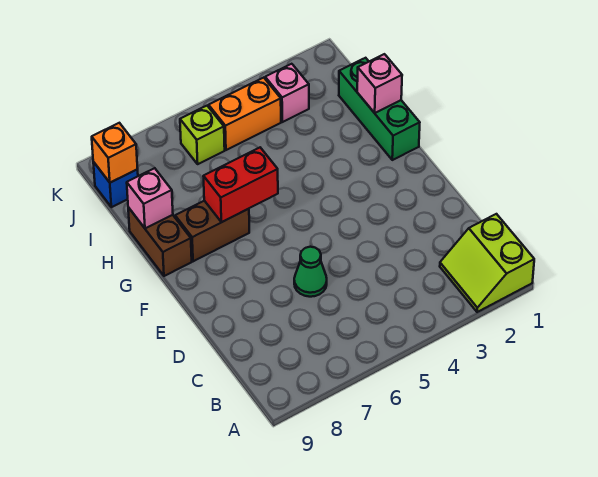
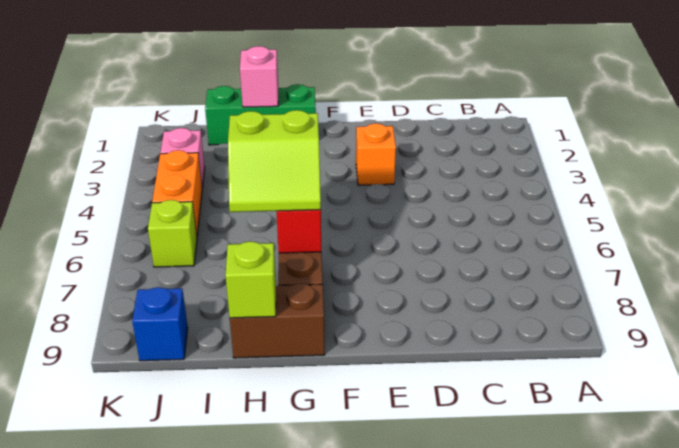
lime 2x2 slope [440,214,534,312] -> lime 2x2 slope moved to [228,110,321,212]
green 1x1 cone [294,247,327,297] -> none
pink 1x1 brick [127,168,173,228] -> lime 1x1 brick [226,241,276,318]
orange 1x1 brick [92,123,138,183] -> orange 1x1 brick moved to [356,123,396,185]

